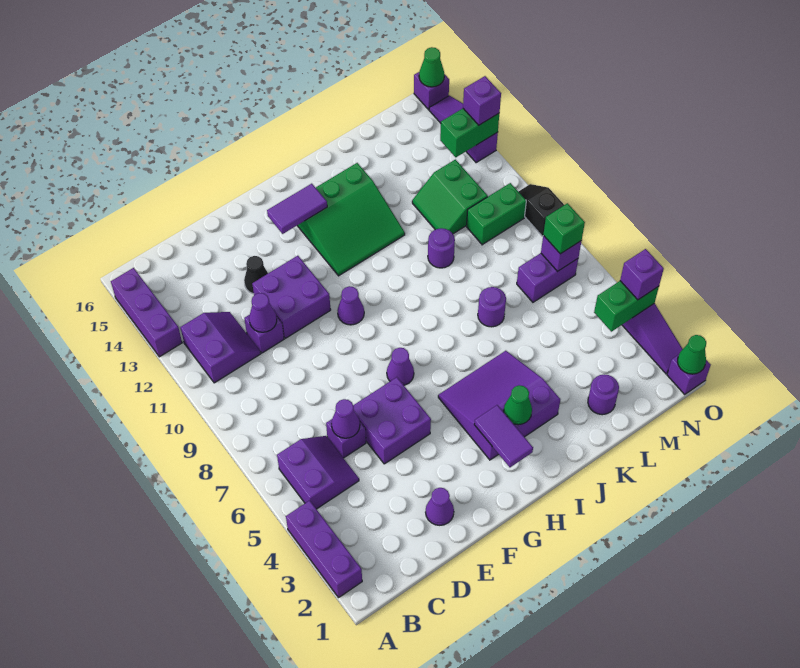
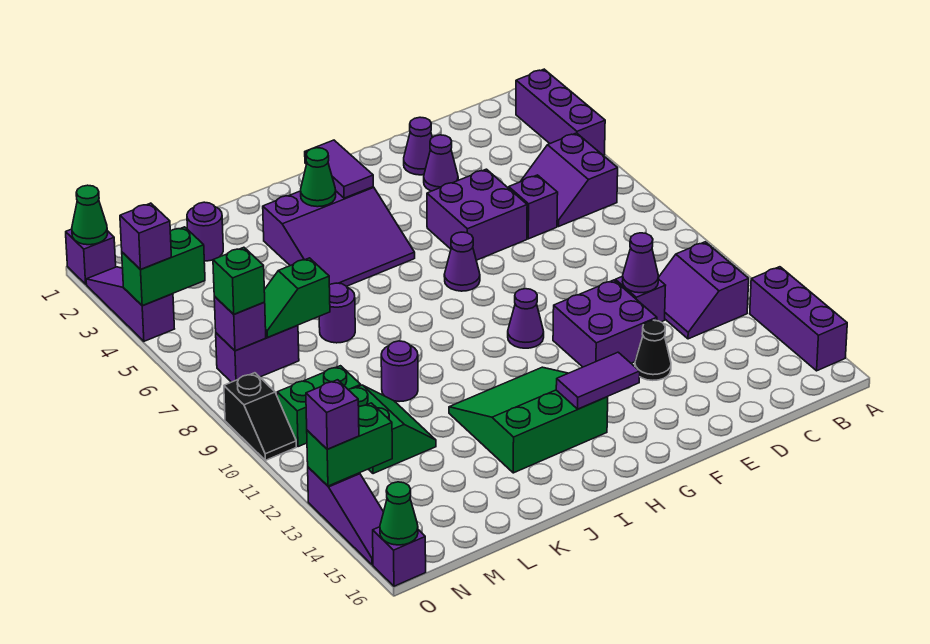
purple 1x1 cone [331,399,360,438] -> purple 1x1 cone moved to [424,135,458,191]
none -> green 1x2 slope [264,258,330,337]

